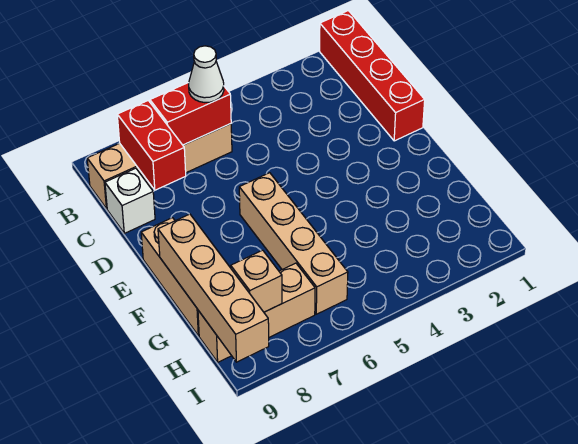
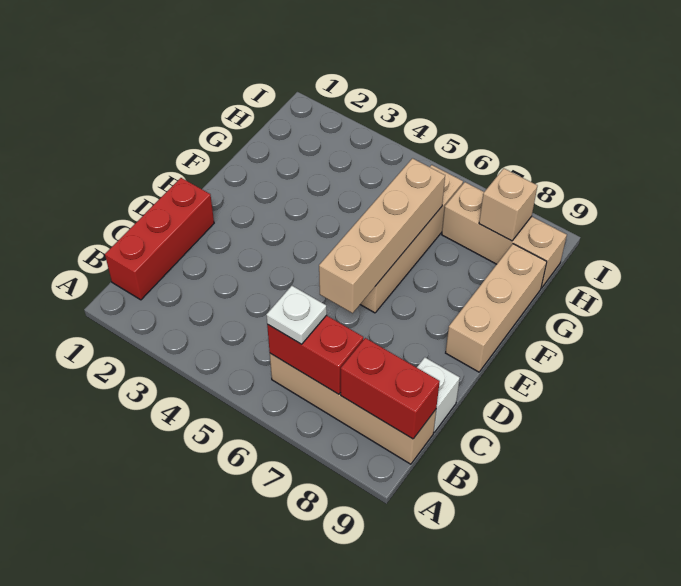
red 1x4 brick [320,11,425,141] -> red 1x3 brick [105,178,214,300]
white 1x1 cone [189,46,224,103] -> white 1x1 plate [266,286,327,344]
red 1x2 brick [117,101,186,190] -> red 1x2 brick turned to [341,338,440,439]
tan 1x4 brick [158,214,269,362] -> tan 1x4 brick moved to [319,158,445,313]

